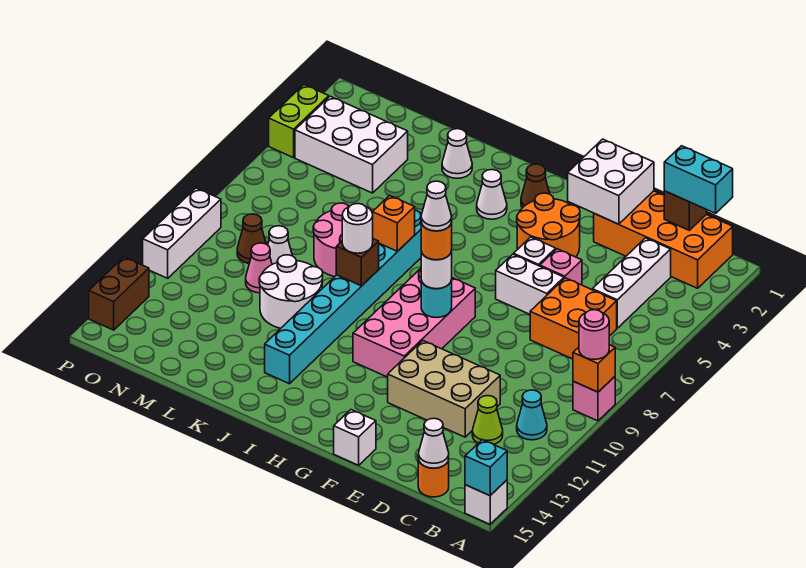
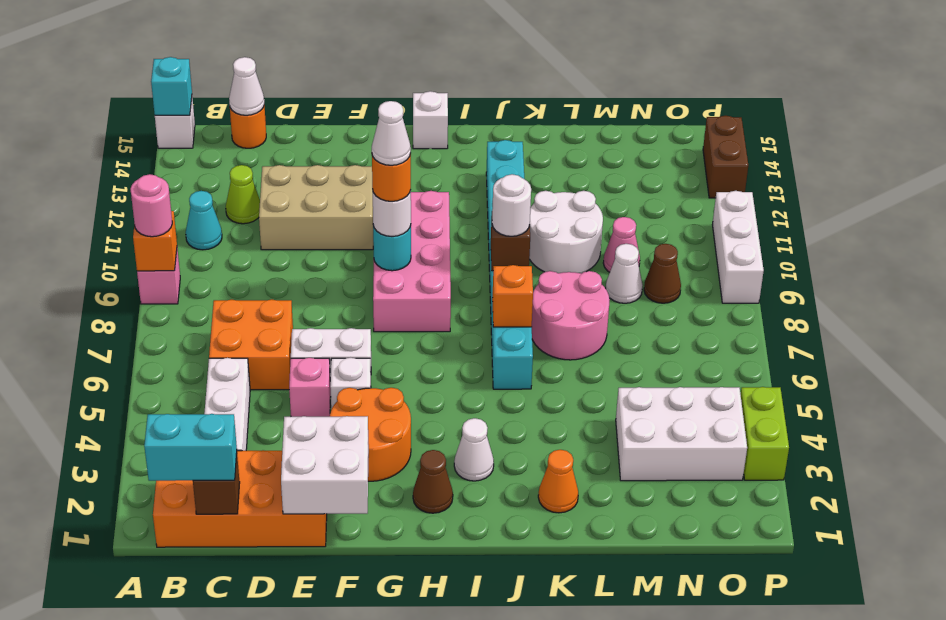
white 1x1 brick [334,410,376,465] -> white 1x1 brick moved to [413,91,448,149]
white 1x1 cone [442,129,472,178] -> orange 1x1 cone [538,450,578,513]

